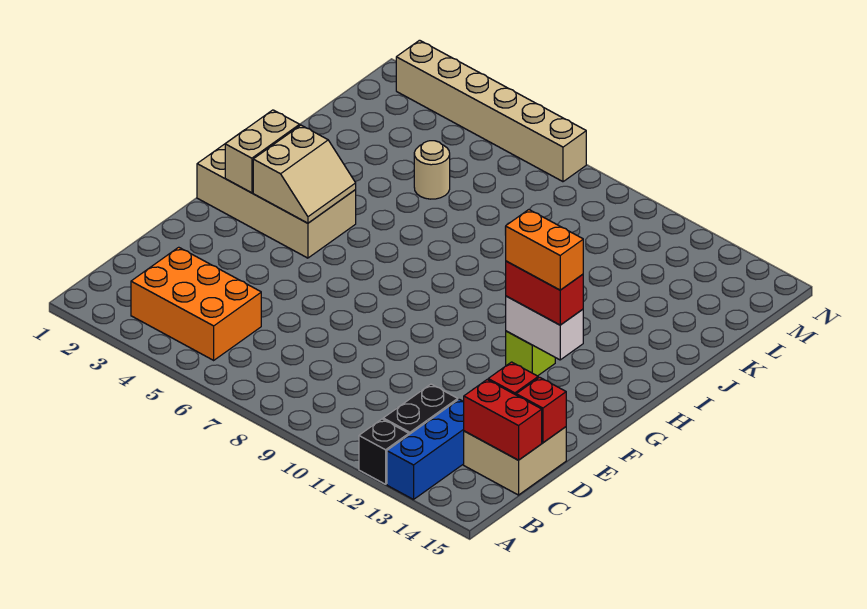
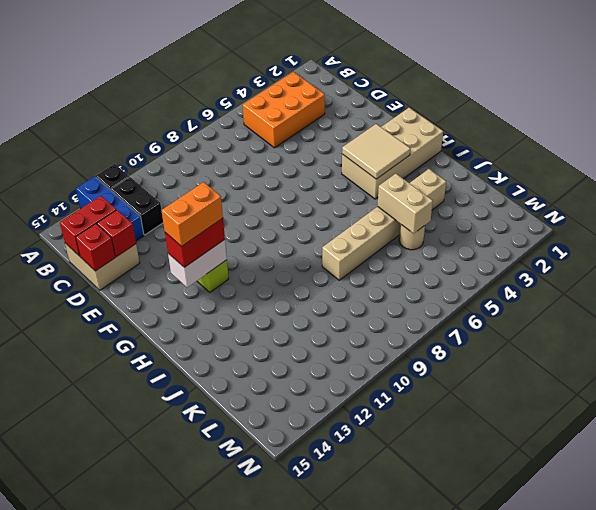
tan 1x2 brick [225,110,300,193] -> tan 1x2 brick moved to [378,174,433,233]
tan 2x2 slope [253,125,356,223] -> tan 2x2 tile [342,124,410,179]
tan 1x6 brick [396,40,586,182] -> tan 1x6 brick moved to [322,169,446,280]

